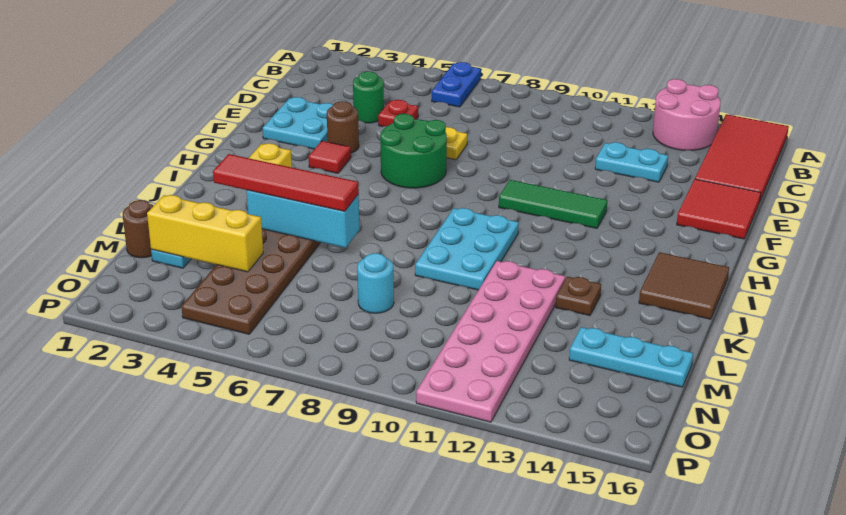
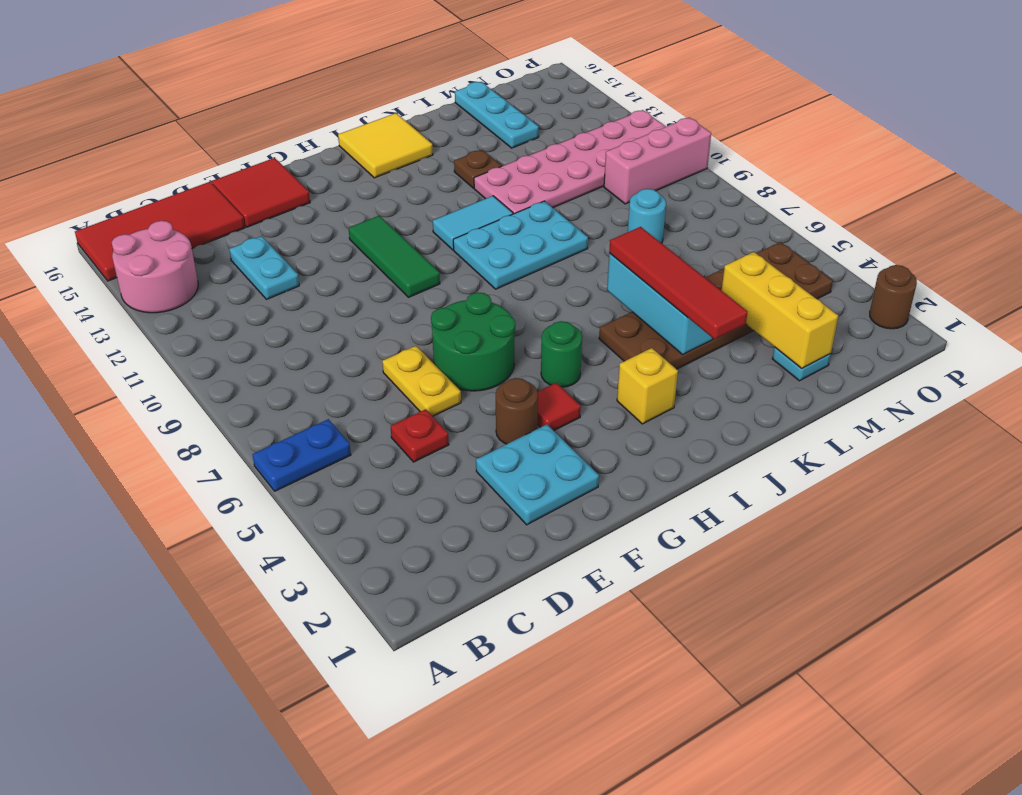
green 1x1 round brick [353,71,384,123] -> green 1x1 round brick moved to [541,321,582,387]
none -> cyan 1x2 tile [433,196,513,250]
brown 2x2 tile [639,252,729,319] -> yellow 2x2 tile [338,113,433,178]
brown 1x1 round brick [123,200,153,258] -> brown 1x1 round brick moved to [870,265,917,329]
none -> pink 1x3 brick [604,118,711,204]

